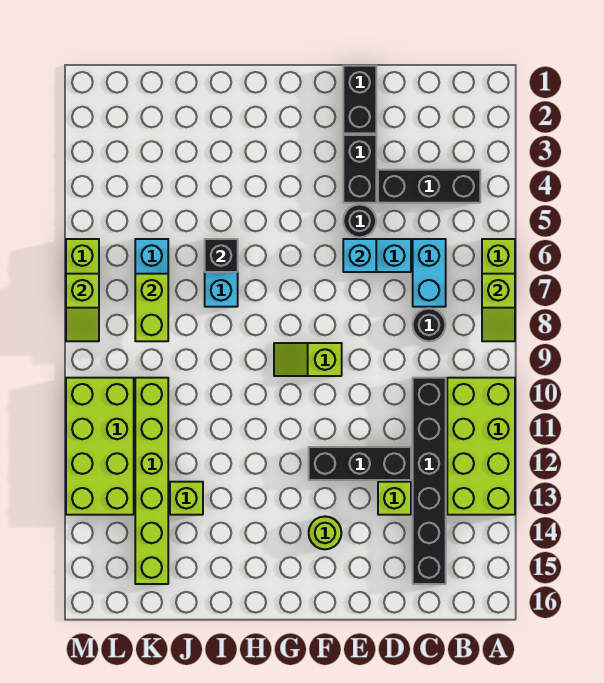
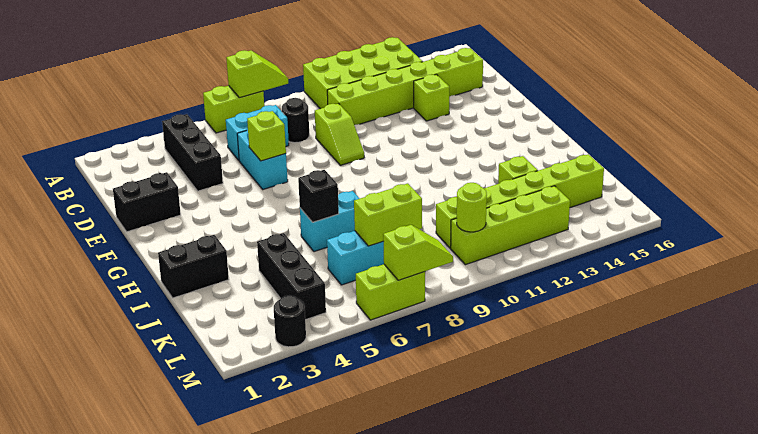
black 1x6 brick [413,378,446,584] -> lime 1x6 brick [327,48,483,125]
black 1x3 brick [309,447,411,480] -> black 1x3 brick moved to [257,233,326,320]
black 1x2 brick [343,135,376,203] -> black 1x2 brick moved to [158,235,229,298]
black 1x1 round brick [343,204,376,237] -> black 1x1 round brick moved to [274,296,306,347]
cyan 1x1 brick [343,239,376,272] -> lime 1x1 brick [247,111,286,161]
lime 1x2 slope [274,343,342,376] -> lime 1x2 slope moved to [315,104,364,165]
lime 1x1 round brick [309,517,341,549] -> lime 1x1 round brick moved to [457,183,487,232]
lime 2x4 brick [66,378,134,515] -> lime 1x4 brick [451,186,570,265]

